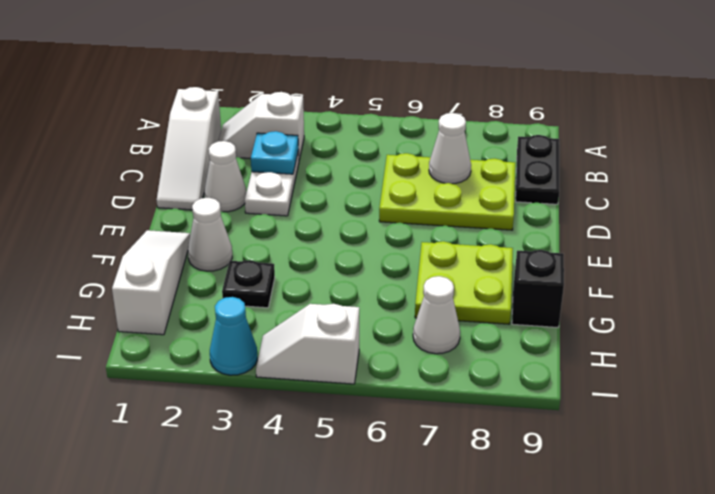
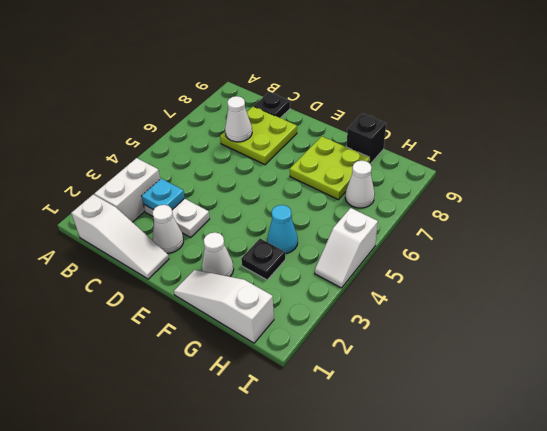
white 1x2 slope [218,92,304,160] -> white 1x2 brick [95,158,160,222]
black 1x2 plate [516,135,560,204] -> black 1x1 plate [254,92,290,118]
lime 2x3 plate [379,153,515,230] -> lime 2x2 plate [220,106,297,165]
cyan 1x1 cone [210,297,257,375] -> cyan 1x1 cone moved to [267,205,298,254]

